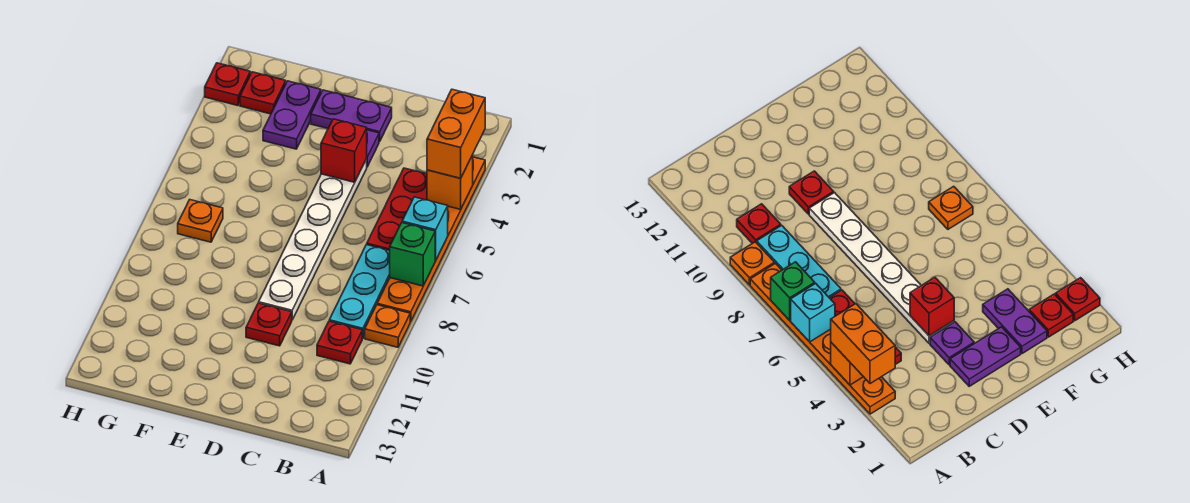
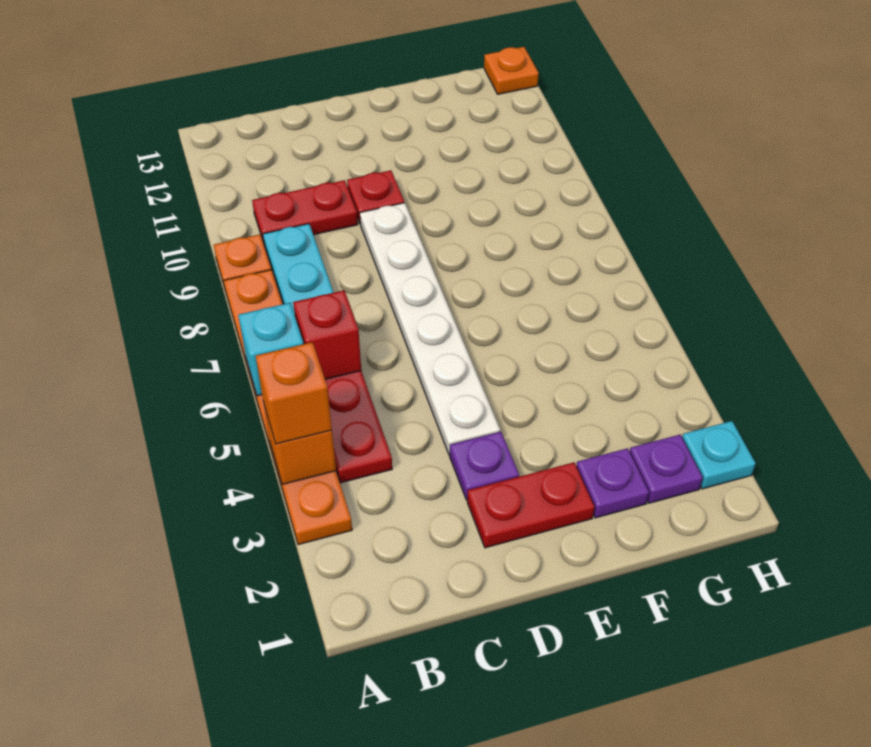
orange 1x2 brick [427,89,485,178] -> orange 1x1 brick [256,342,332,444]
green 1x1 brick [390,223,436,286] -> none
red 1x1 plate [317,321,362,364] -> red 1x2 plate [252,180,358,243]
purple 1x2 plate [311,90,392,142] -> red 1x2 plate [467,462,594,548]
red 1x1 brick [321,119,367,182] -> red 1x1 brick moved to [293,290,361,379]
purple 1x2 plate [263,81,321,149] -> purple 1x1 plate [576,448,649,518]
red 1x1 plate [240,72,286,114] -> purple 1x1 plate [630,435,703,503]
orange 1x1 plate [178,200,223,242] -> orange 1x1 plate moved to [484,47,539,94]
red 1x1 plate [205,63,250,106] -> cyan 1x1 plate [682,421,756,489]

